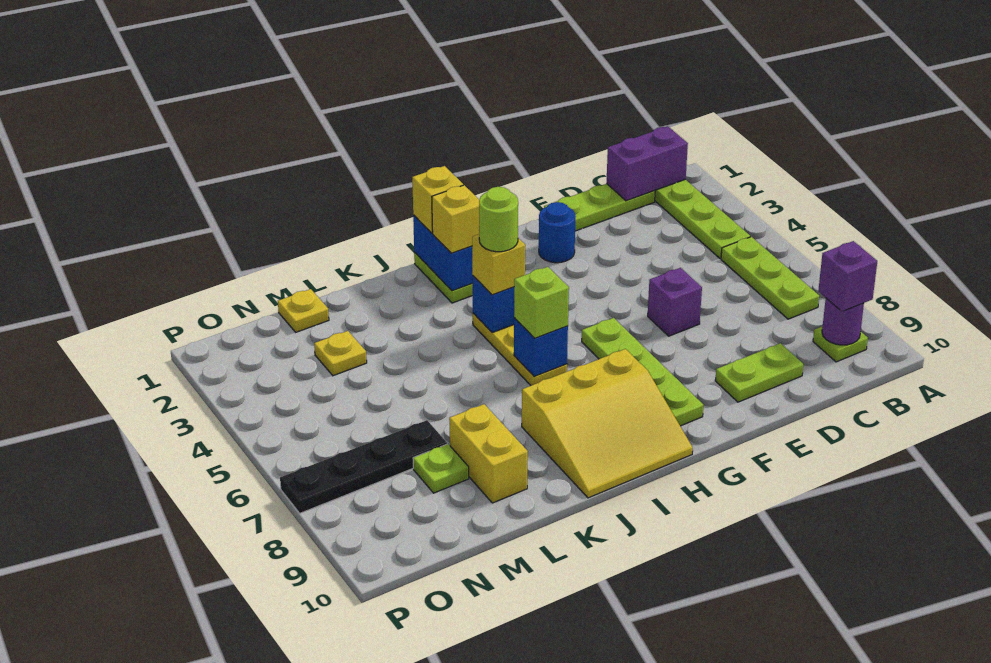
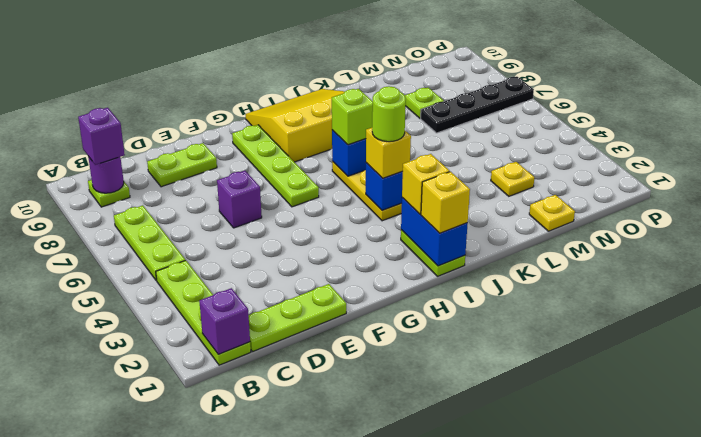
purple 1x2 brick [607,126,688,201] -> purple 1x1 brick [199,288,250,354]
blue 1x1 round brick [539,202,575,263] -> none
yellow 1x2 brick [449,404,528,503] -> none

